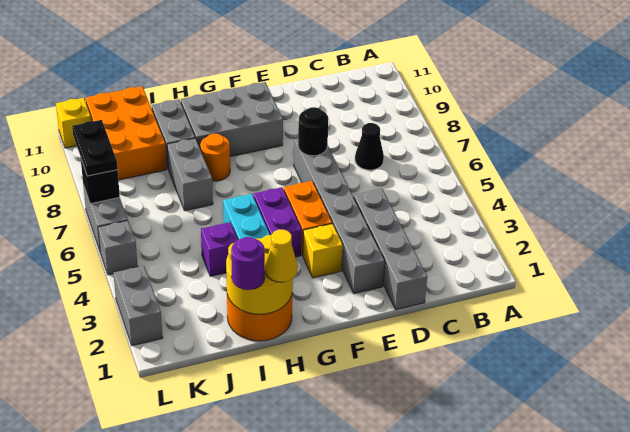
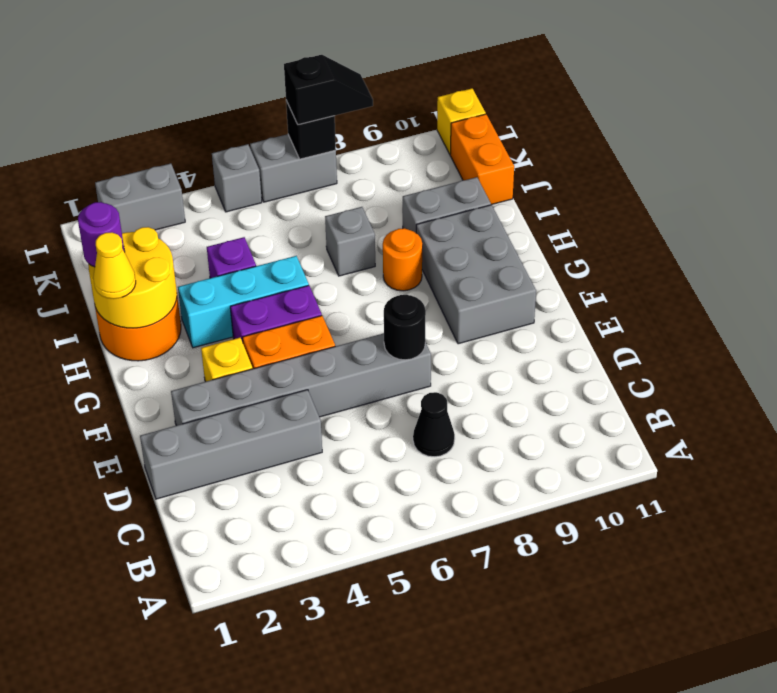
grey 1x2 brick [167,138,213,211] -> grey 1x1 brick [325,207,375,276]
orange 2x3 brick [86,86,167,180] -> orange 1x2 brick [450,114,514,205]
black 1x2 plate [72,120,118,176] -> black 1x2 slope [284,55,373,124]

